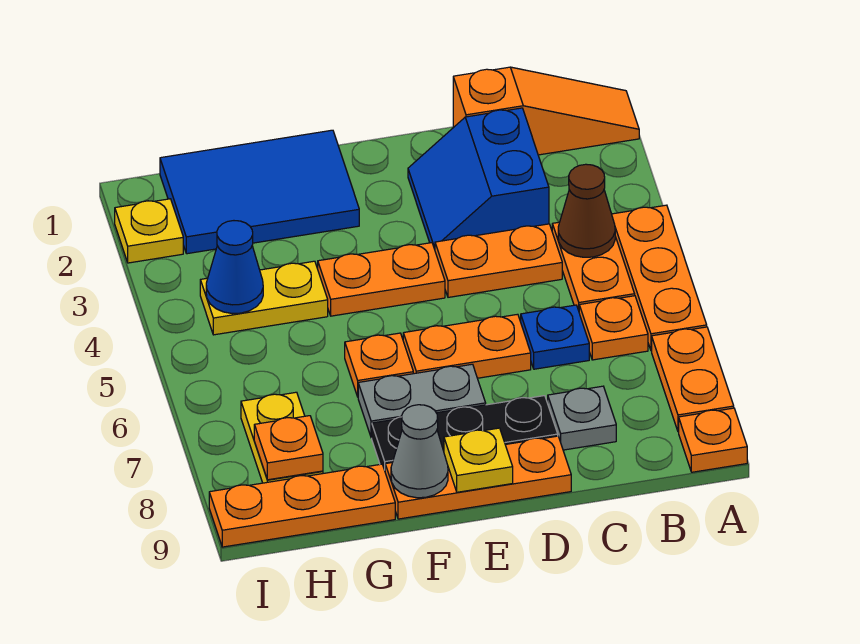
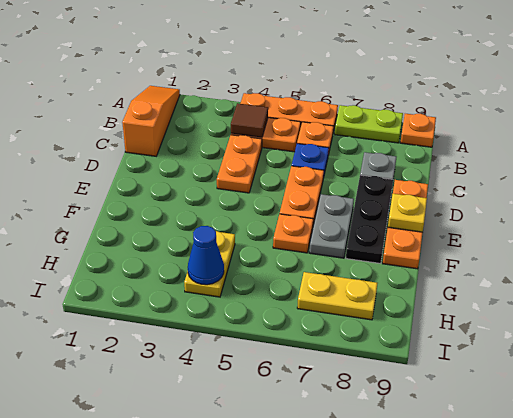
orange 1x2 plate [652,327,734,432] -> lime 1x2 plate [335,105,403,143]
brown 1x1 cone [558,164,615,257] -> brown 1x1 tile [231,103,268,137]
blue 2x2 slope [408,108,549,249] -> none
orange 1x2 plate [318,243,445,316] -> none
blue 2x3 tile [160,130,359,254] -> none
grey 1x1 cone [391,405,448,498] -> none
orange 1x3 plate [209,464,395,547] -> none
orange 1x1 plate [254,416,323,480] -> none
yellow 1x1 plate [115,199,183,263] -> none

